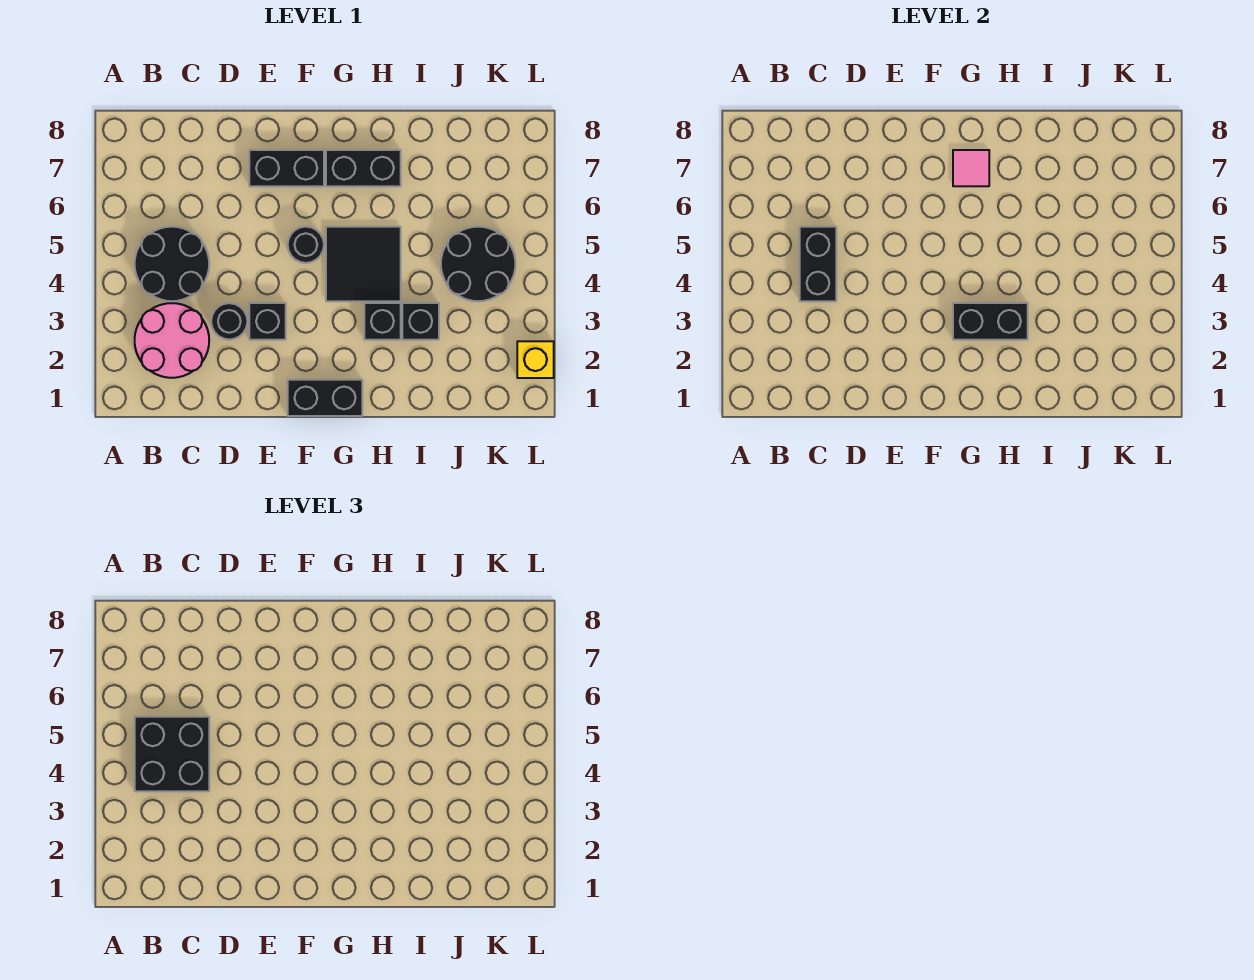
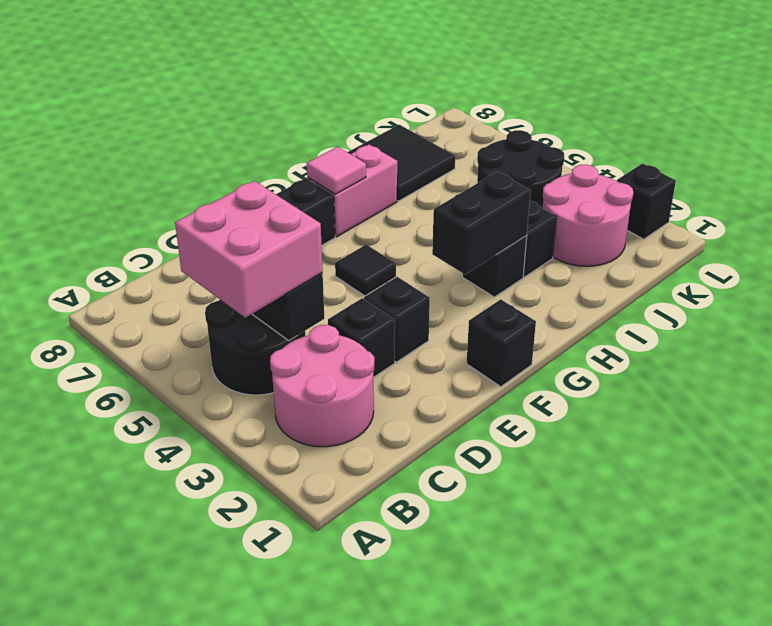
black 2x2 brick [135,717,209,791] -> pink 2x2 brick [175,181,323,318]
black 1x1 round brick [211,303,247,340] -> black 1x1 brick [328,298,395,377]
black 1x2 brick [288,380,362,416] -> black 1x1 brick [467,299,536,387]
black 1x1 round brick [288,227,324,263] -> black 1x1 tile [335,245,396,296]
black 2x2 tile [326,227,401,301] -> black 2x2 tile moved to [348,125,455,201]
black 1x2 brick [326,150,401,186] -> pink 1x2 brick [307,145,397,237]
none -> pink 2x2 round brick [543,165,633,266]
yellow 1x1 brick [517,341,554,378] -> black 1x1 brick [617,164,676,239]

